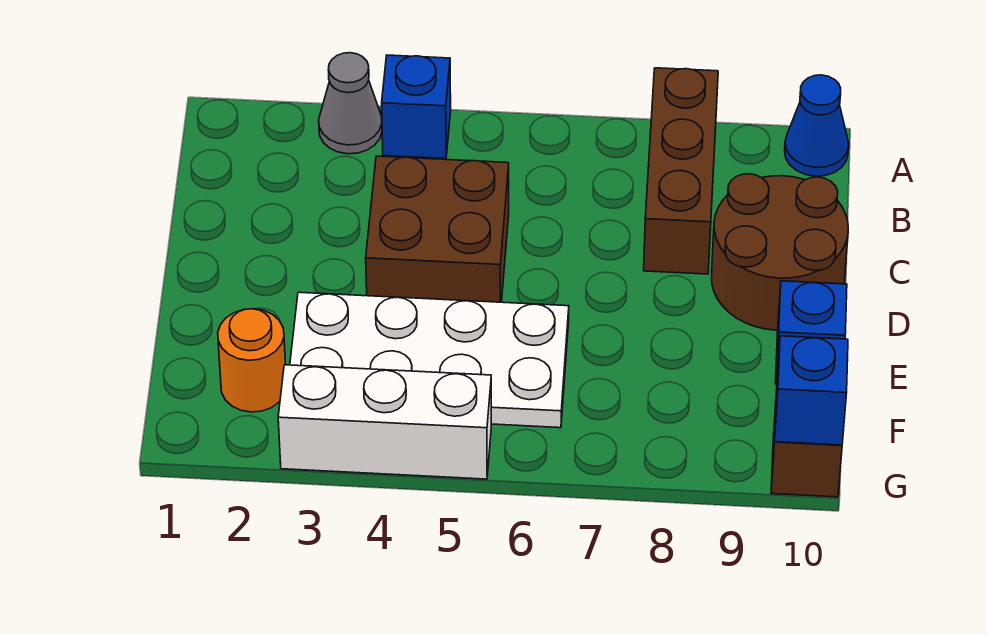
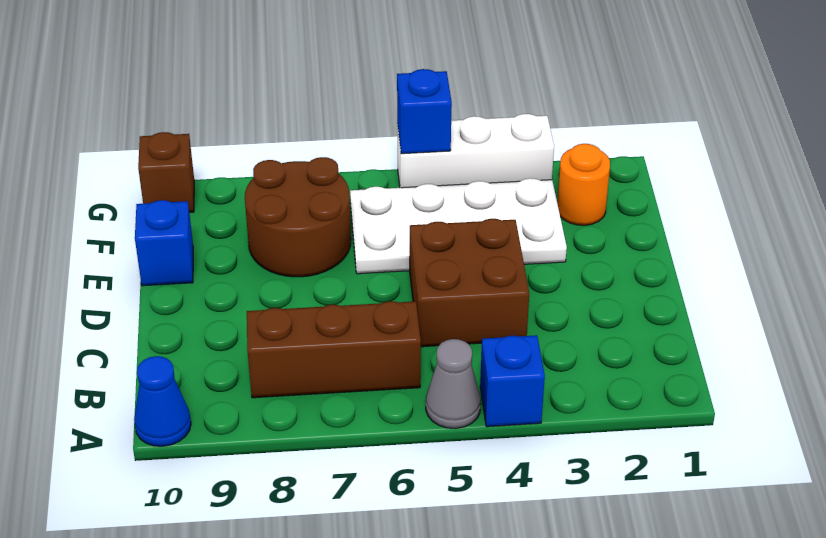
grey 1x1 cone [319,53,382,154] -> grey 1x1 cone moved to [426,339,481,428]
brown 1x3 brick [644,68,718,274] -> brown 1x3 brick turned to [247,301,421,398]
brown 2x2 round brick [712,174,848,330] -> brown 2x2 round brick moved to [245,157,351,277]
blue 1x1 brick [775,336,848,445] -> blue 1x1 brick moved to [397,69,452,154]

